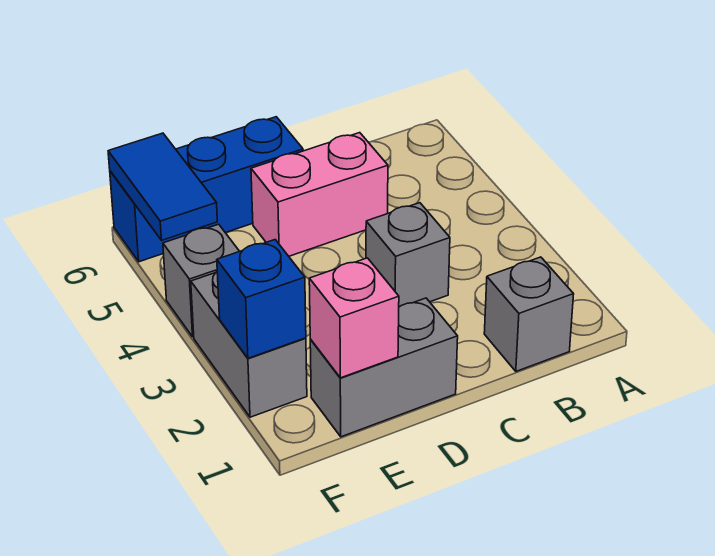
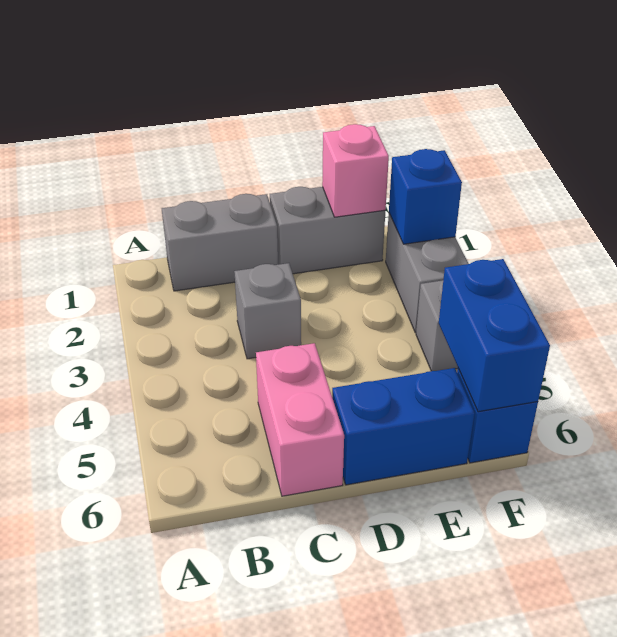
grey 1x1 brick [484,257,574,371] -> grey 1x2 brick [162,194,278,291]
pink 1x2 brick [251,133,388,256] -> pink 1x2 brick turned to [256,343,344,496]
blue 1x2 tile [108,133,217,240] -> blue 1x2 brick [439,259,550,412]

